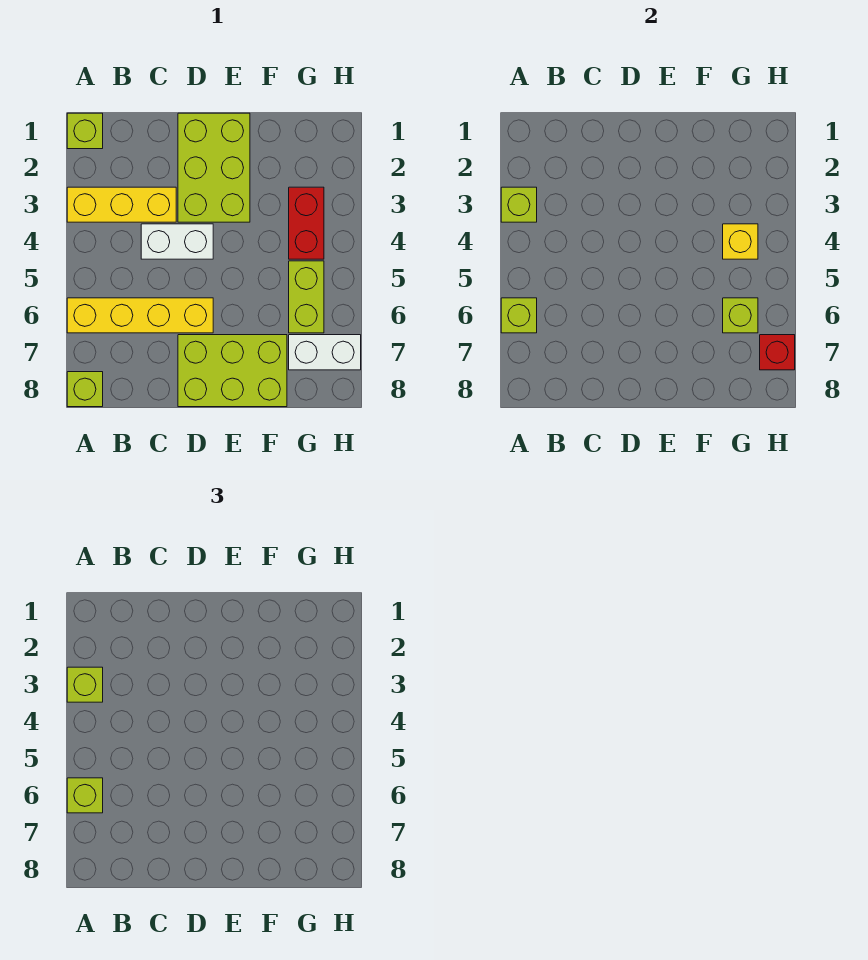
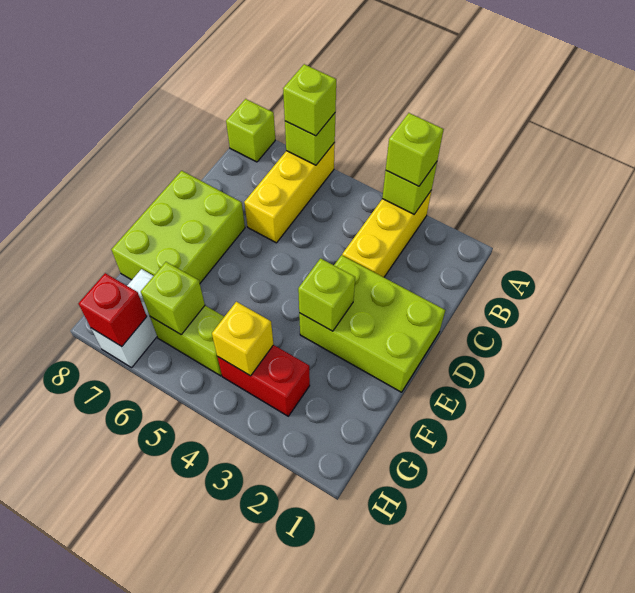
lime 1x1 brick [67,113,103,149] -> lime 1x1 brick moved to [298,258,355,331]
yellow 1x4 brick [67,298,213,333] -> yellow 1x3 brick [244,143,335,243]
white 1x2 brick [141,224,213,259] -> none

